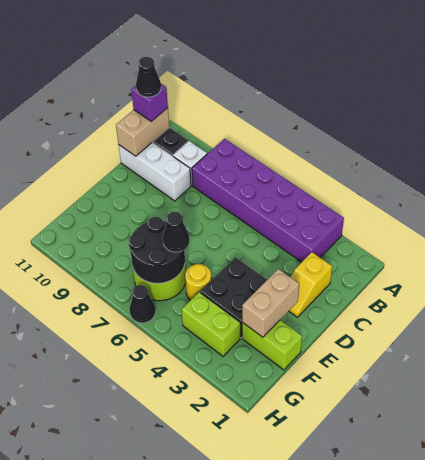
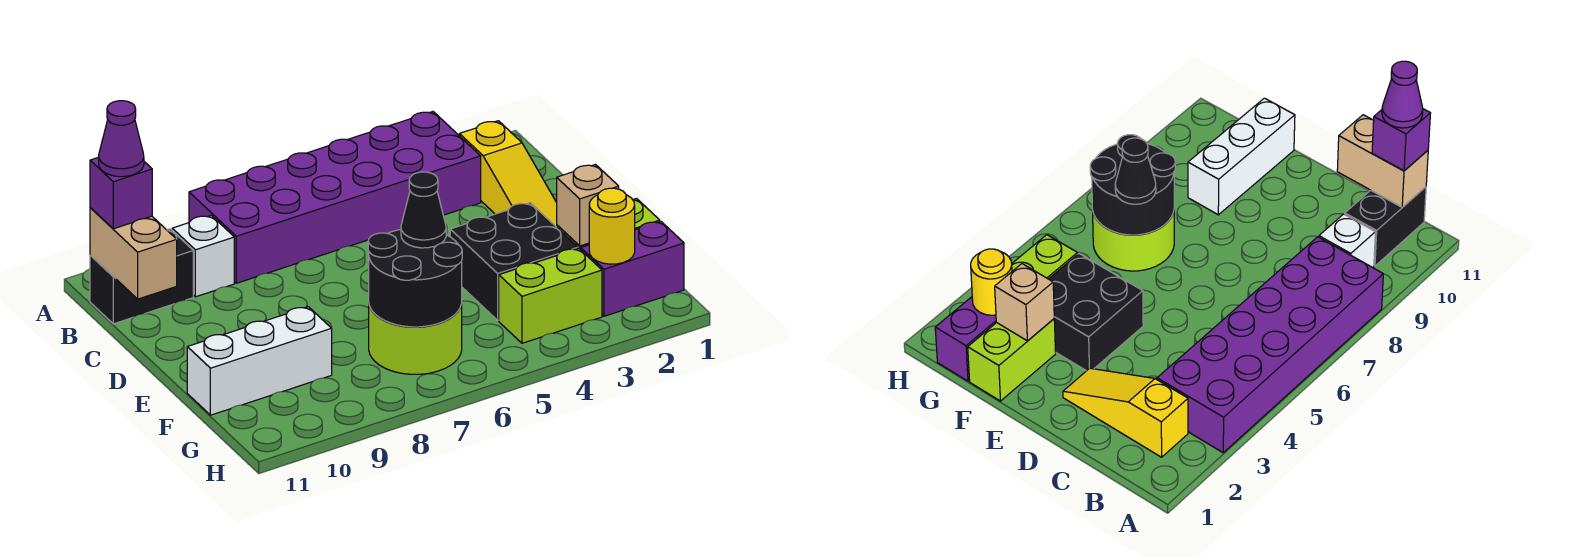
black 1x1 cone [136,57,161,97] -> purple 1x1 cone [99,101,144,177]
yellow 1x2 slope [289,252,332,317] -> yellow 1x3 slope [459,121,557,227]
white 1x3 brick [119,142,191,201] -> white 1x3 brick moved to [187,307,332,415]
tan 1x2 brick [242,269,299,337] -> tan 1x1 brick [557,165,619,246]
yellow 1x1 round brick [185,264,211,300] -> yellow 1x1 round brick moved to [589,188,635,264]
none -> purple 1x2 brick [581,221,684,316]
black 1x1 cone [130,285,156,323] -> none

